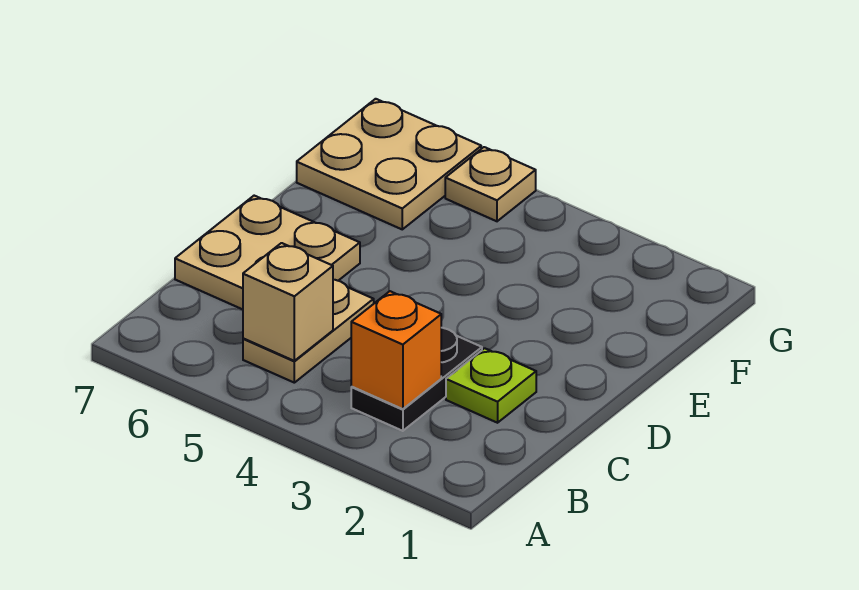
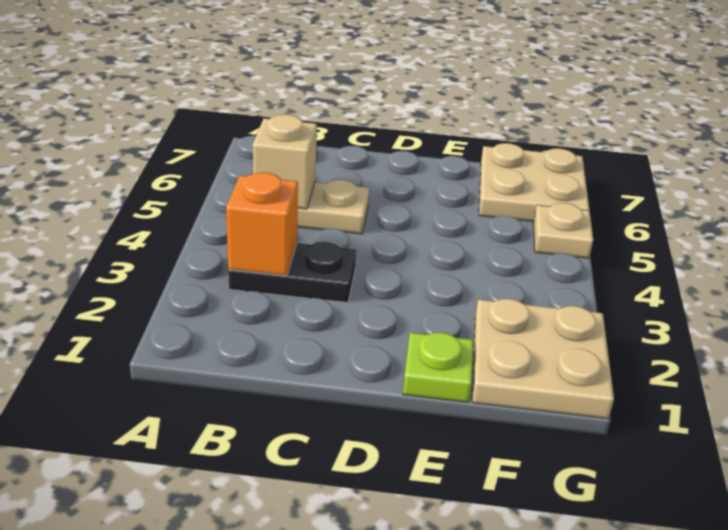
lime 1x1 plate [446,348,536,423] -> lime 1x1 plate moved to [403,332,473,402]
tan 2x2 plate [175,196,360,309] -> tan 2x2 plate moved to [472,299,614,419]

